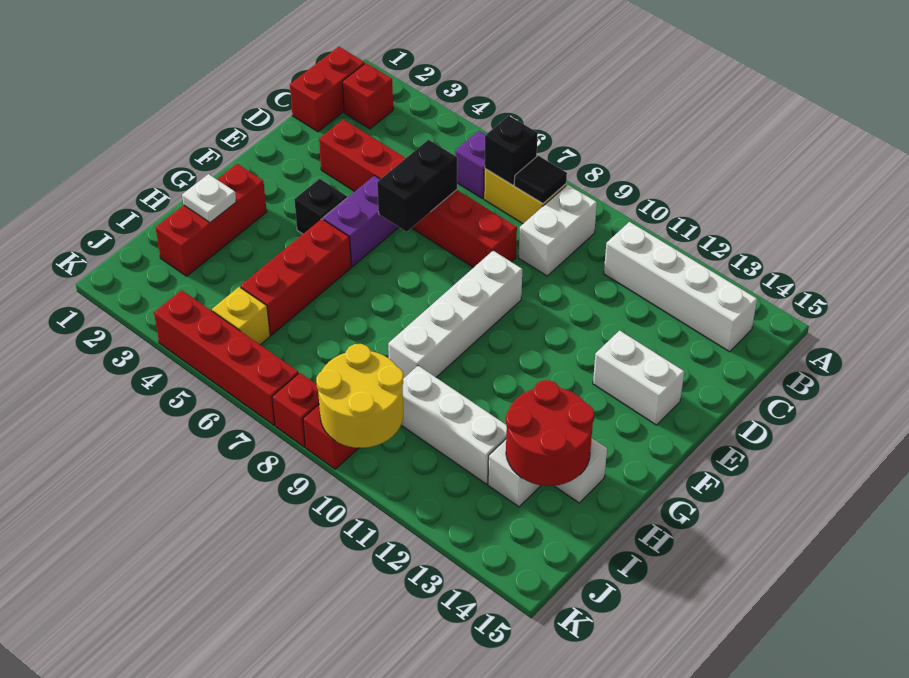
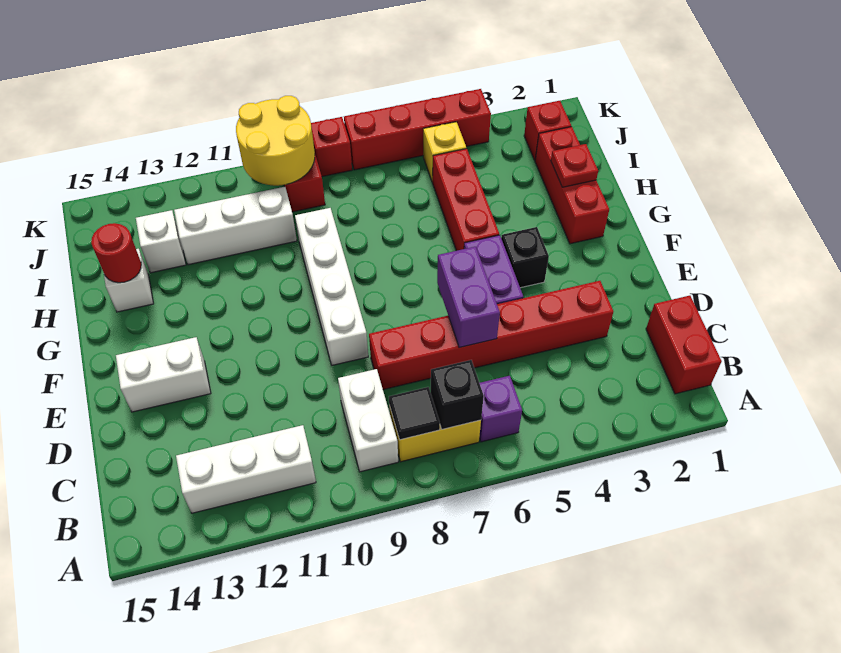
red 1x1 brick [342,63,393,129] -> red 1x1 brick moved to [524,101,571,160]
white 1x4 brick [604,222,757,352] -> white 1x3 brick [176,425,316,513]
black 1x2 brick [377,140,457,232] -> purple 1x2 brick [437,247,500,348]
white 1x1 plate [182,174,236,222] -> red 1x1 plate [551,144,598,187]
red 2x2 round brick [506,380,594,486] -> red 1x1 round brick [91,223,141,283]

